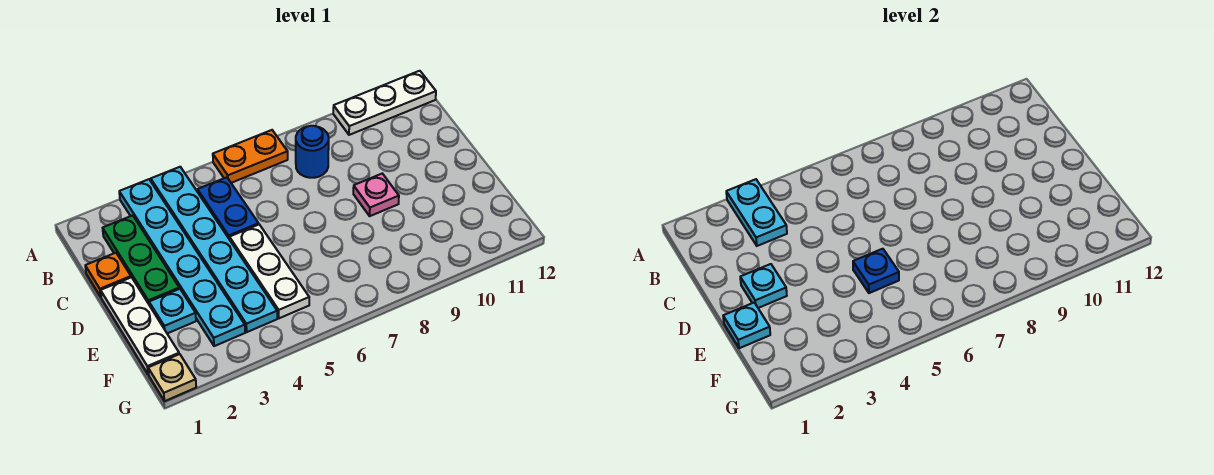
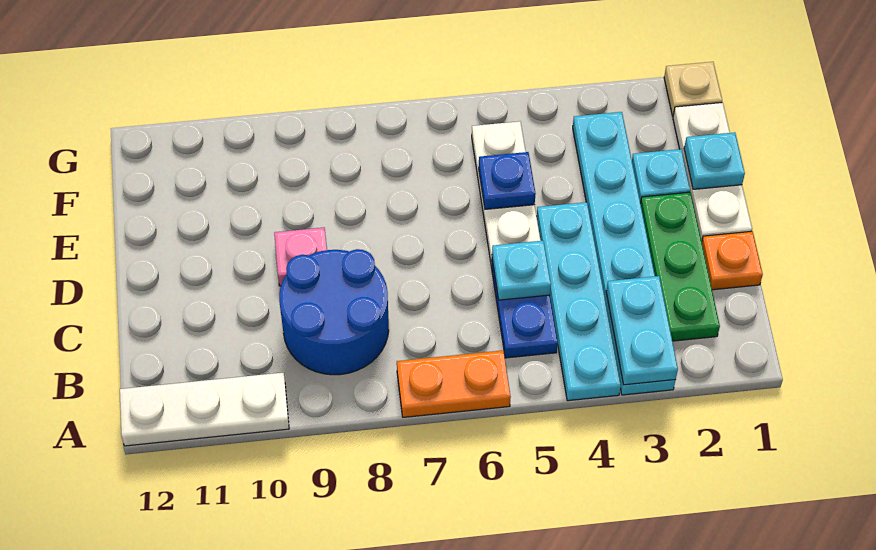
cyan 1x6 plate [151,167,277,332] -> cyan 1x4 plate [537,202,621,401]
blue 1x1 round brick [296,126,329,178] -> blue 2x2 round brick [279,249,389,375]
cyan 1x1 plate [740,264,787,308] -> cyan 1x1 plate moved to [492,241,551,300]

